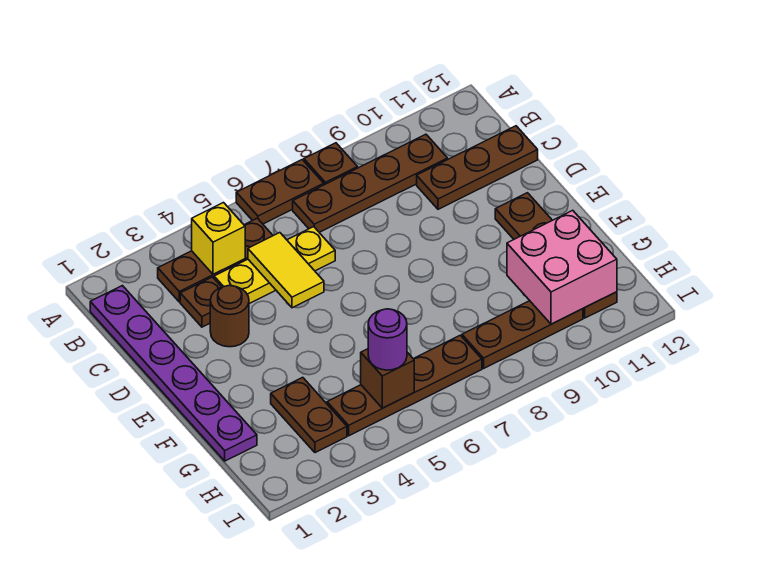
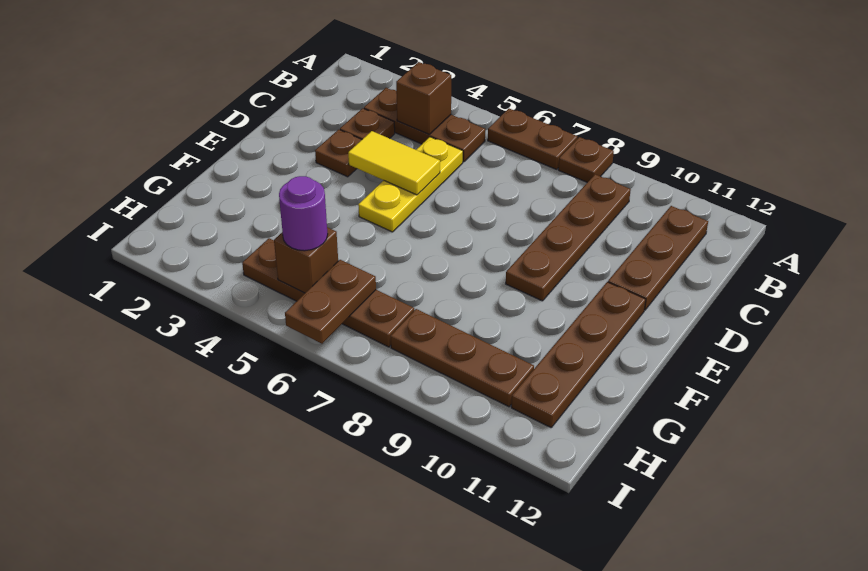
purple 1x6 plate [90,286,257,461] -> none
yellow 1x1 brick [192,203,245,274] -> brown 1x1 brick [396,62,451,134]
brown 1x4 plate [293,134,448,232] -> brown 1x4 plate turned to [506,174,631,301]
yellow 1x3 plate [214,227,335,304] -> yellow 1x3 plate turned to [358,137,463,232]
yellow 1x2 tile [248,233,324,308] -> yellow 1x2 tile turned to [348,131,440,195]
brown 1x3 plate [417,126,538,209] -> brown 1x3 plate turned to [608,206,708,310]
brown 1x1 round brick [210,286,249,347] -> brown 1x1 plate [315,130,362,177]
brown 1x2 plate [271,377,347,453] -> brown 1x2 plate moved to [285,260,376,344]
pink 2x2 brick [507,210,617,324] -> none

